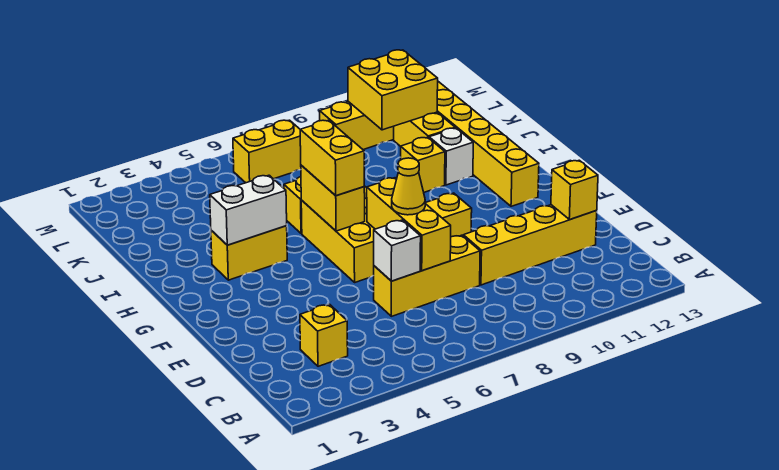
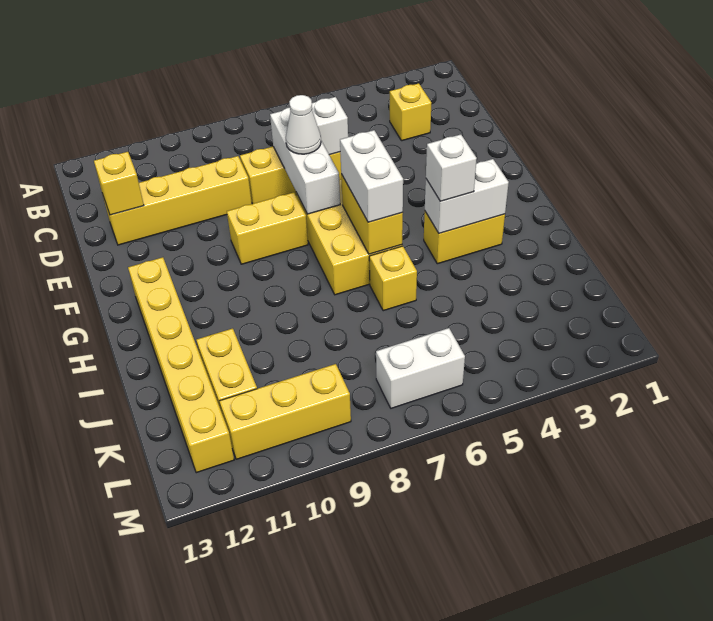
yellow 1x3 brick [367,178,451,271] -> white 1x3 brick [270,108,340,214]
yellow 1x1 cone [392,158,425,215] -> white 1x1 cone [286,95,321,154]
yellow 1x2 brick [300,120,364,196] -> white 1x2 brick [340,130,403,222]
yellow 1x1 brick [401,137,445,192] -> none
white 1x1 brick [429,128,473,185] -> white 1x1 brick moved to [426,134,477,201]
yellow 2x2 brick [348,50,438,130] -> none
yellow 1x2 brick [233,120,301,183] -> white 1x2 brick [376,328,465,408]

